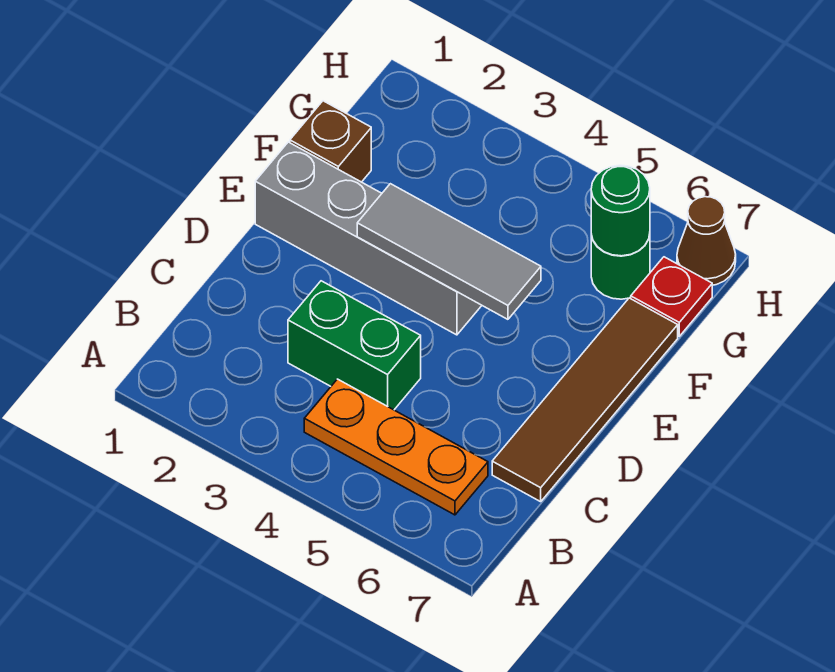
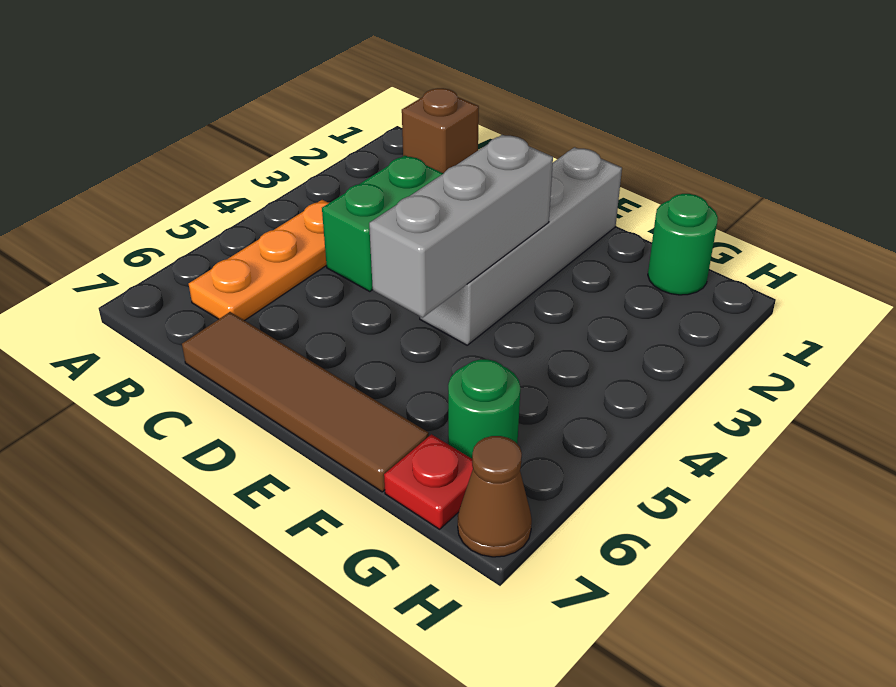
grey 1x3 tile [357,184,541,319] -> grey 1x3 brick [369,135,553,317]
brown 1x1 brick [290,101,371,182] -> brown 1x1 brick moved to [402,88,479,173]
green 1x1 round brick [591,165,650,256] -> green 1x1 round brick moved to [648,194,718,295]

